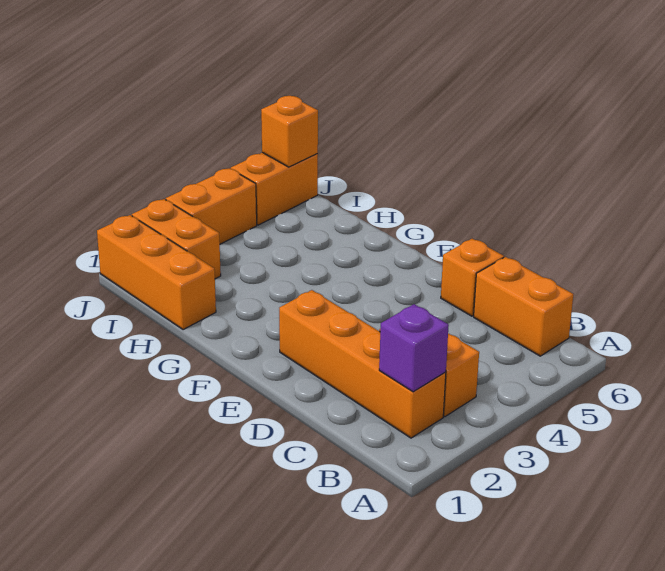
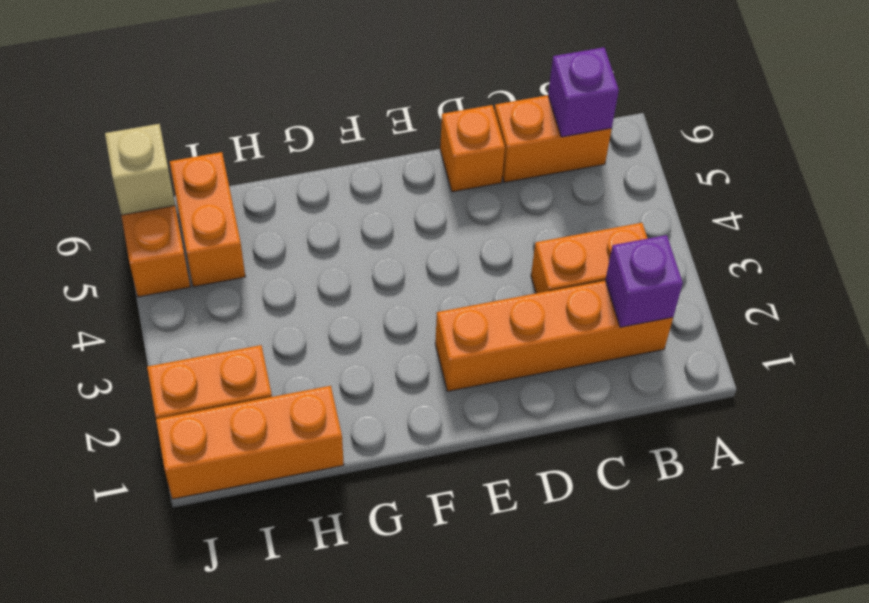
none -> purple 1x1 brick [548,47,619,137]
orange 1x2 brick [166,168,257,244] -> orange 1x2 brick moved to [170,152,245,287]
orange 1x1 brick [261,96,318,167] -> tan 1x1 brick [105,124,175,215]

